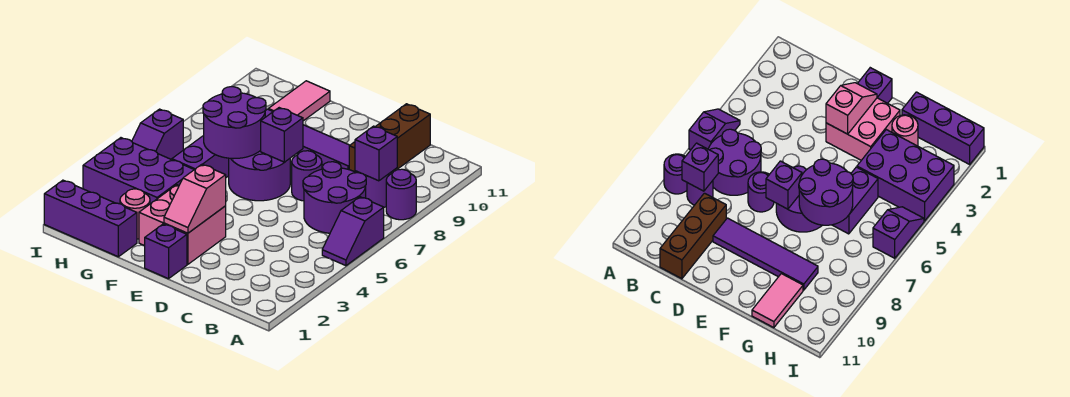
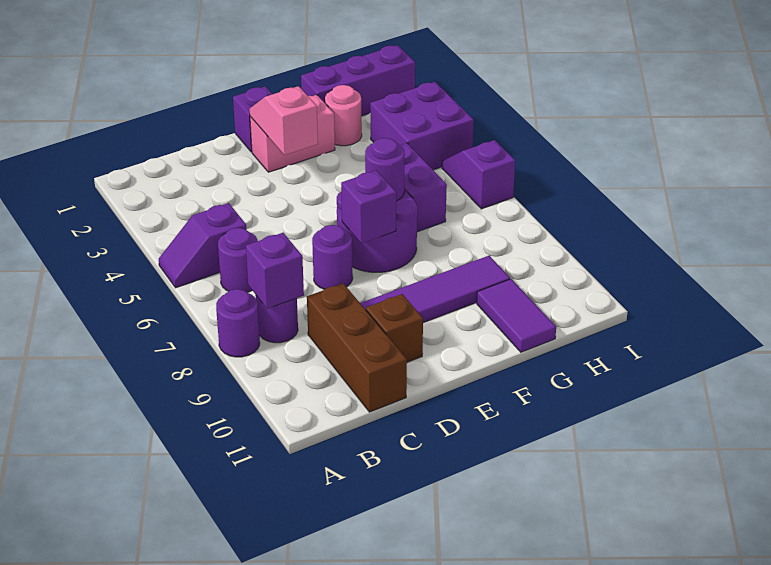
purple 1x2 slope [322,197,384,266] -> purple 1x2 slope turned to [159,203,247,288]
purple 2x2 round brick [303,162,366,233] -> purple 1x1 round brick [218,228,258,292]
none -> brown 1x1 brick [366,294,423,362]
pink 2x2 brick [139,185,226,264] -> pink 1x2 brick [250,95,335,172]
purple 2x2 round brick [203,87,266,159] -> purple 1x1 round brick [365,138,405,201]
purple 2x3 brick [83,138,194,204] -> purple 2x2 brick [370,82,474,170]
pink 1x2 tile [268,81,330,121] -> purple 1x2 tile [477,279,556,352]

